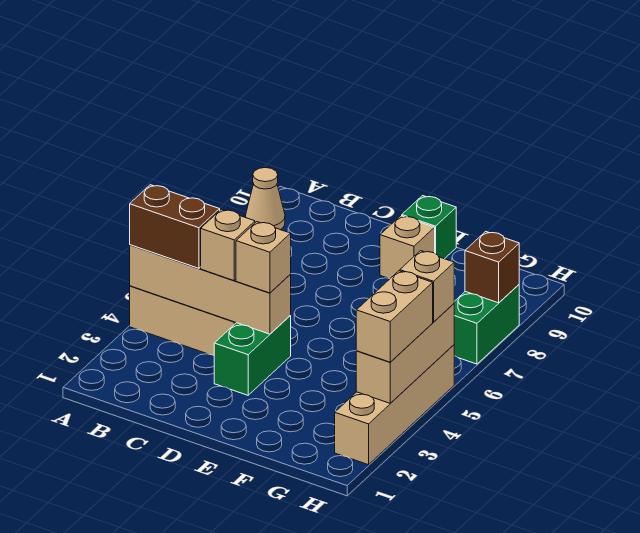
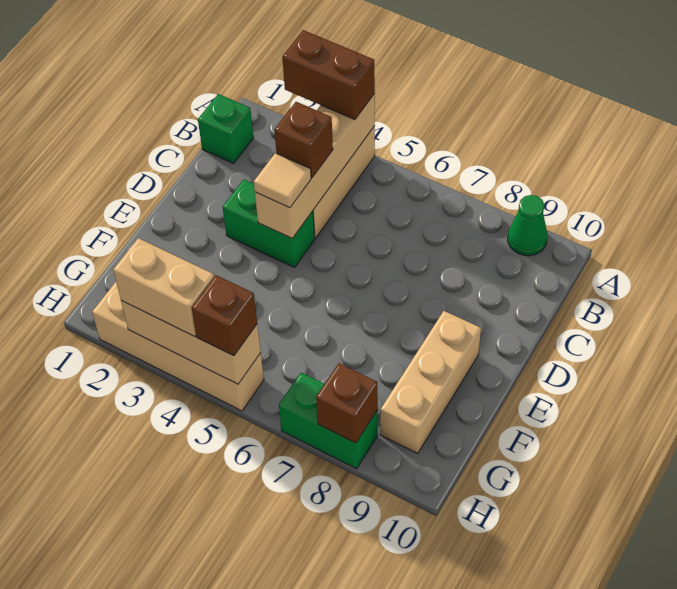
brown 1x2 brick [130,185,220,269] -> brown 1x2 brick turned to [282,30,375,120]
tan 1x1 cone [246,168,285,230] -> green 1x1 cone [508,195,547,256]
tan 1x1 brick [201,209,255,281] -> brown 1x1 brick [274,102,333,177]
tan 1x1 brick [236,222,291,293] -> tan 1x1 tile [254,153,311,208]
tan 1x1 brick [380,216,435,279] -> tan 1x3 brick [380,311,481,453]
green 1x1 brick [402,196,456,259] -> green 1x1 brick moved to [198,94,253,163]
tan 1x1 brick [400,251,454,322] -> brown 1x1 brick [192,275,257,356]

